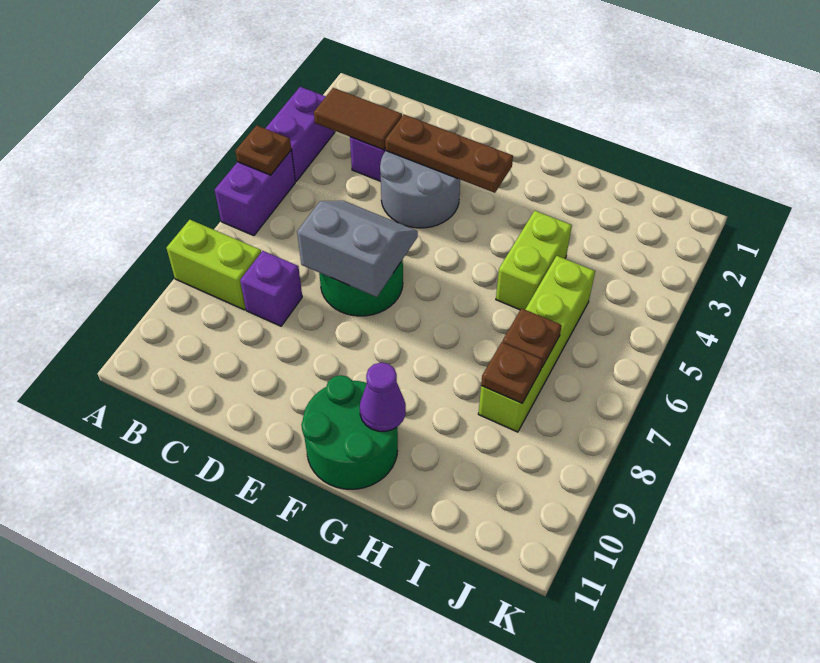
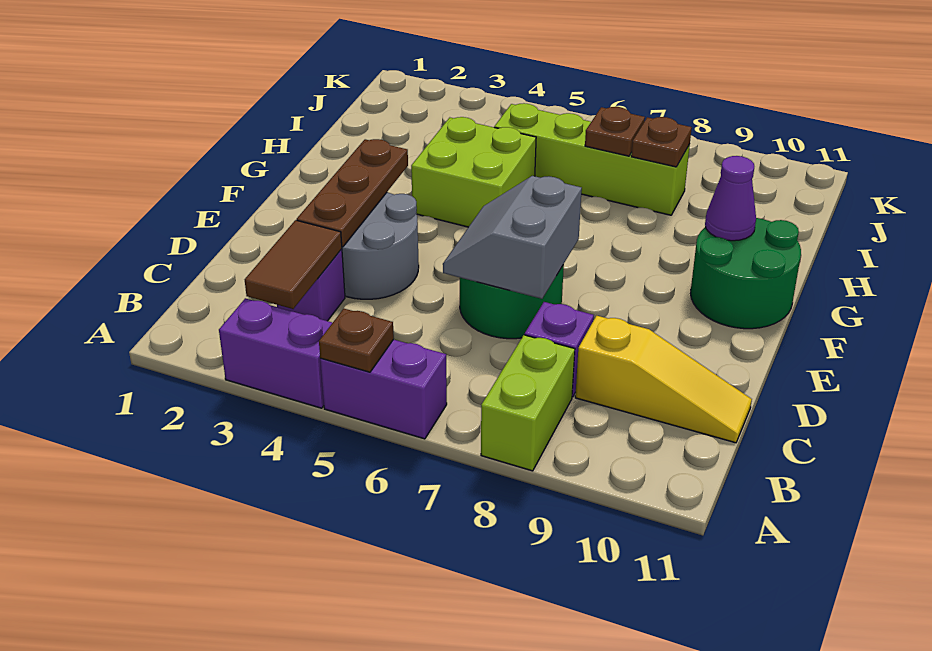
none -> yellow 1x3 slope [575,316,752,443]
lime 1x2 brick [496,211,572,310] -> lime 2x2 brick [411,117,536,227]

